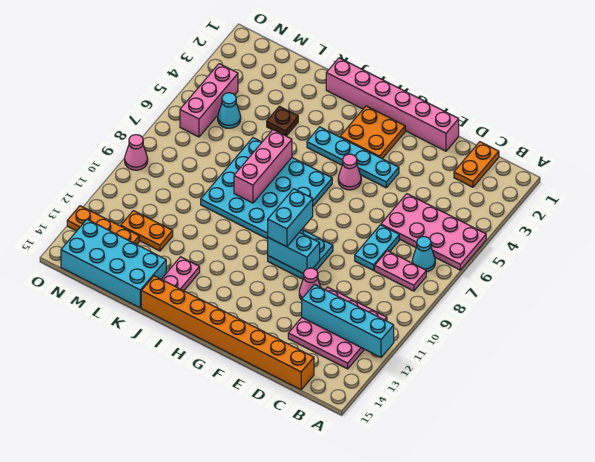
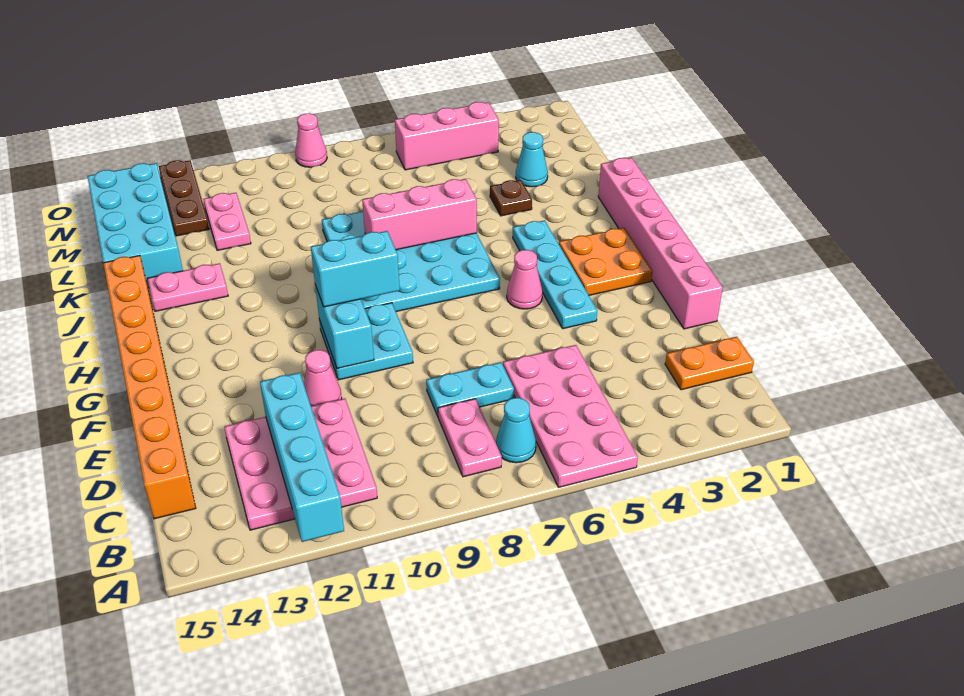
orange 1x2 plate [121,211,173,251] -> pink 1x2 plate [204,193,251,250]
cyan 1x1 cone [218,93,241,128] -> cyan 1x1 cone moved to [516,132,548,187]
orange 1x3 plate [67,206,139,244] -> brown 1x3 plate [159,160,209,236]

